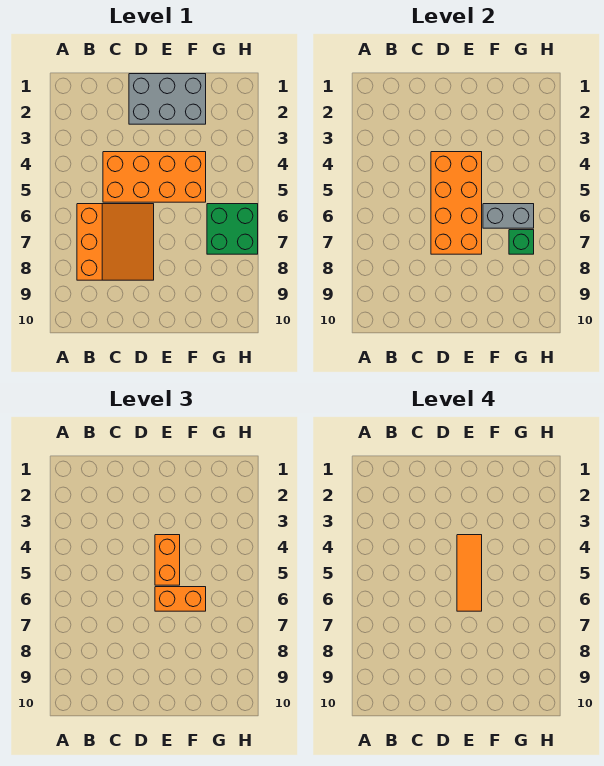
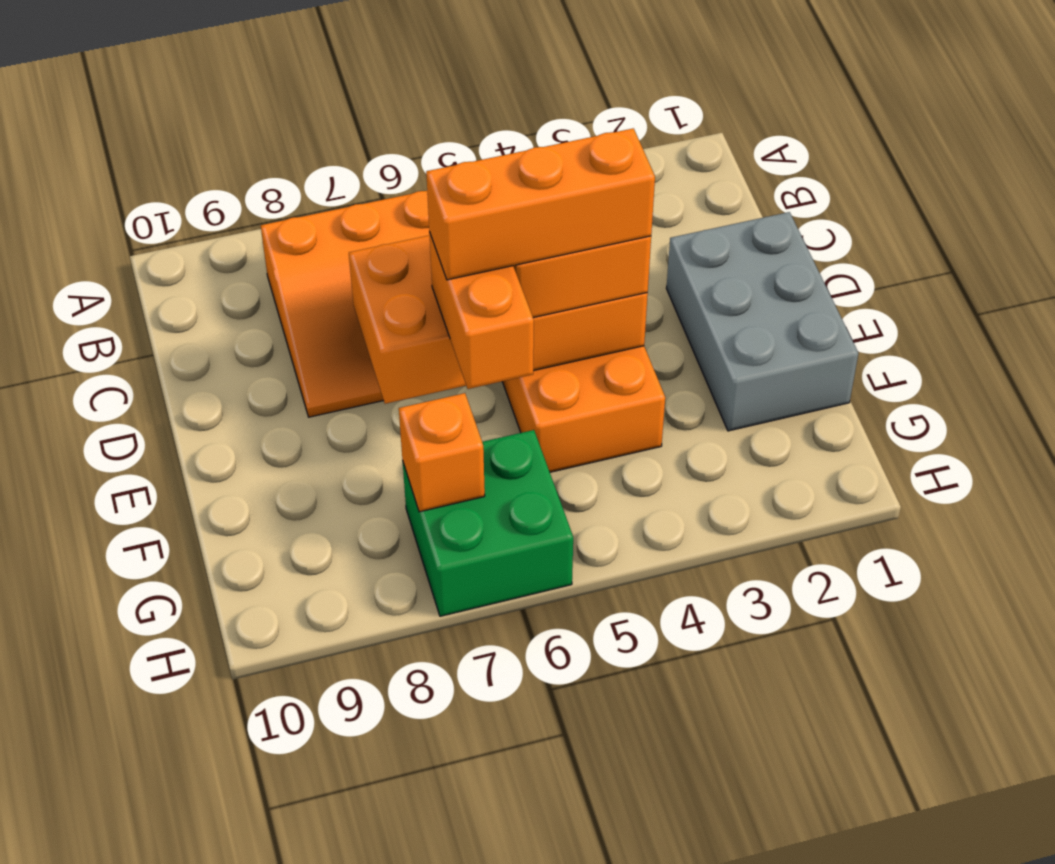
orange 1x3 tile [457,535,482,611] -> orange 1x3 brick [426,128,655,280]
grey 1x2 brick [483,204,534,228] -> none
green 1x1 brick [509,230,534,254] -> orange 1x1 brick [399,393,485,512]

